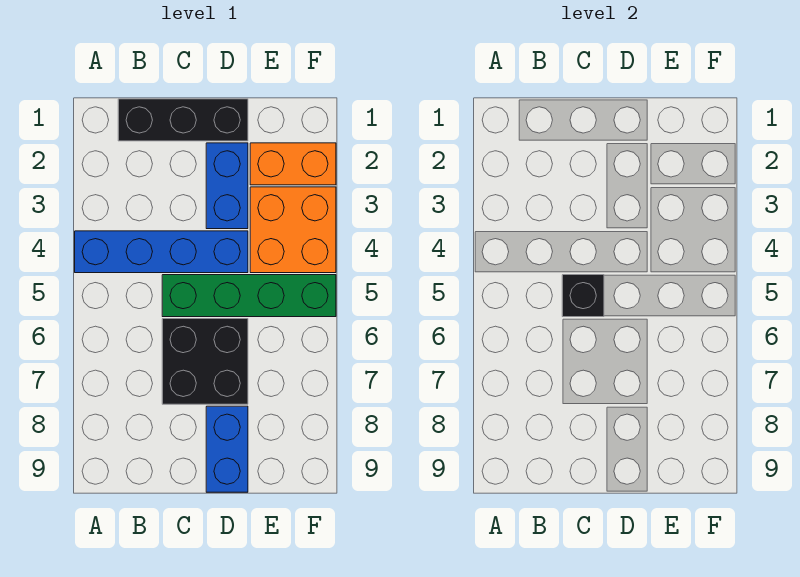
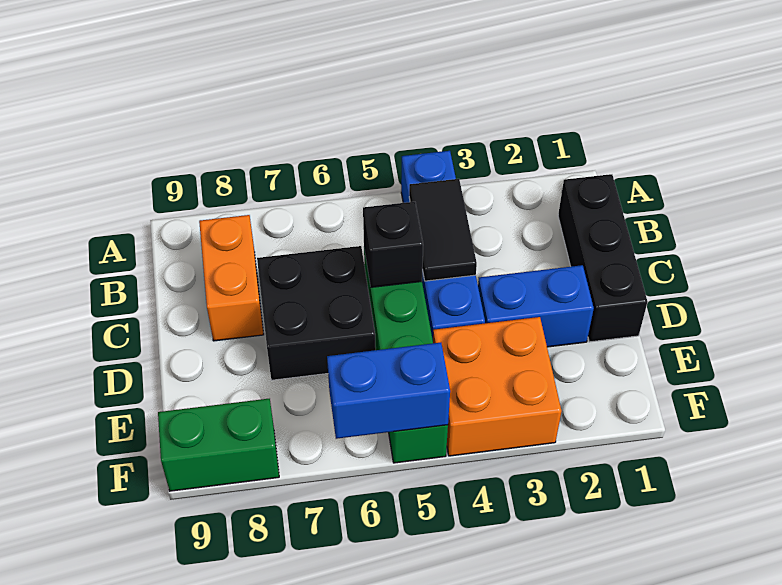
none -> black 1x2 tile [409,179,477,281]
blue 1x2 brick [206,406,248,492] -> blue 1x2 brick moved to [327,343,450,439]
orange 1x2 brick [250,143,336,185] -> orange 1x2 brick moved to [199,215,264,341]
none -> green 1x2 brick [158,399,279,491]

